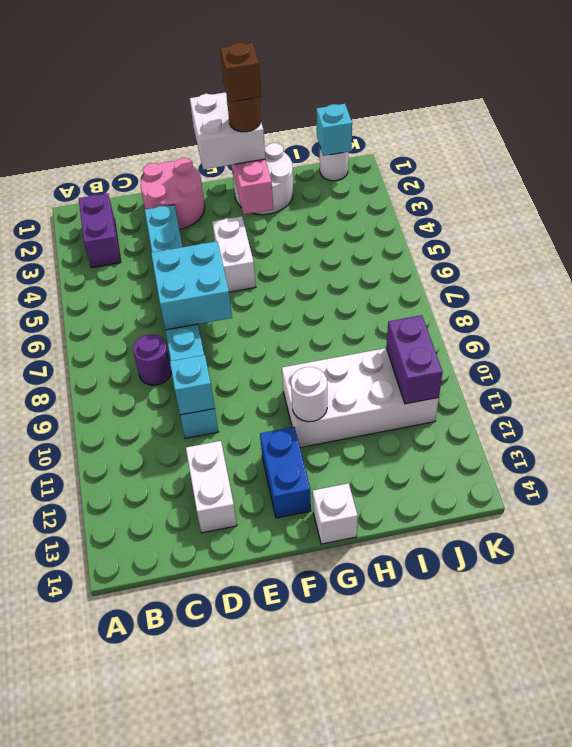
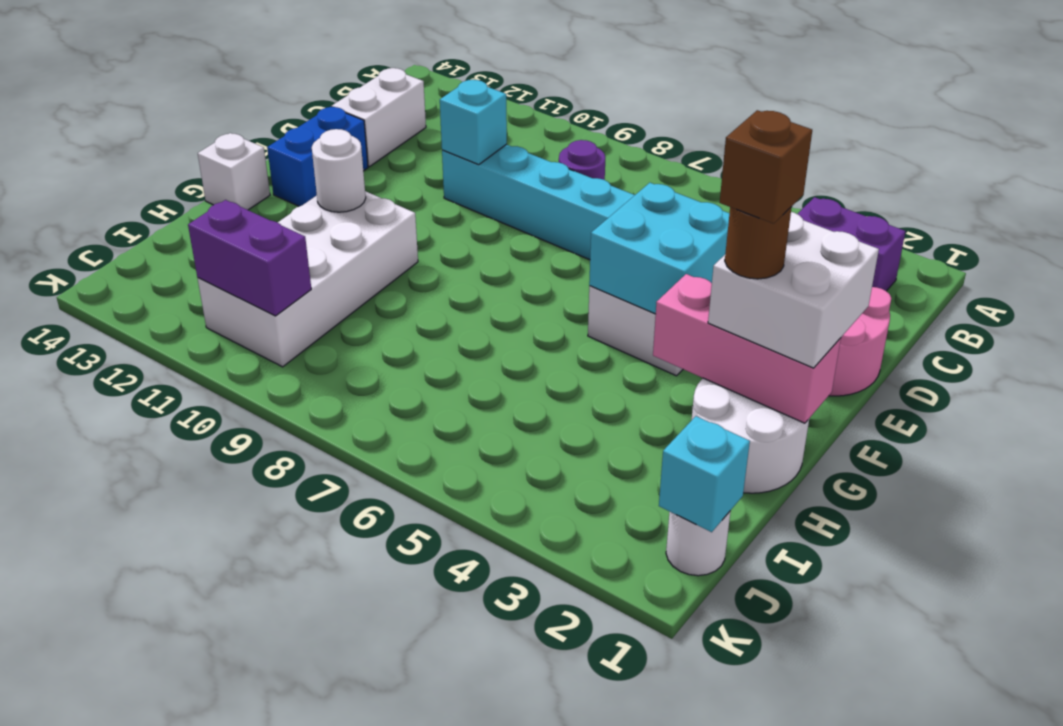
cyan 2x2 brick [151,241,232,330] -> cyan 2x2 brick moved to [589,183,730,314]
white 1x2 brick [186,441,237,533] -> white 1x2 brick turned to [332,68,426,167]
blue 1x2 brick [260,427,311,518] -> blue 1x2 brick turned to [267,107,368,206]

